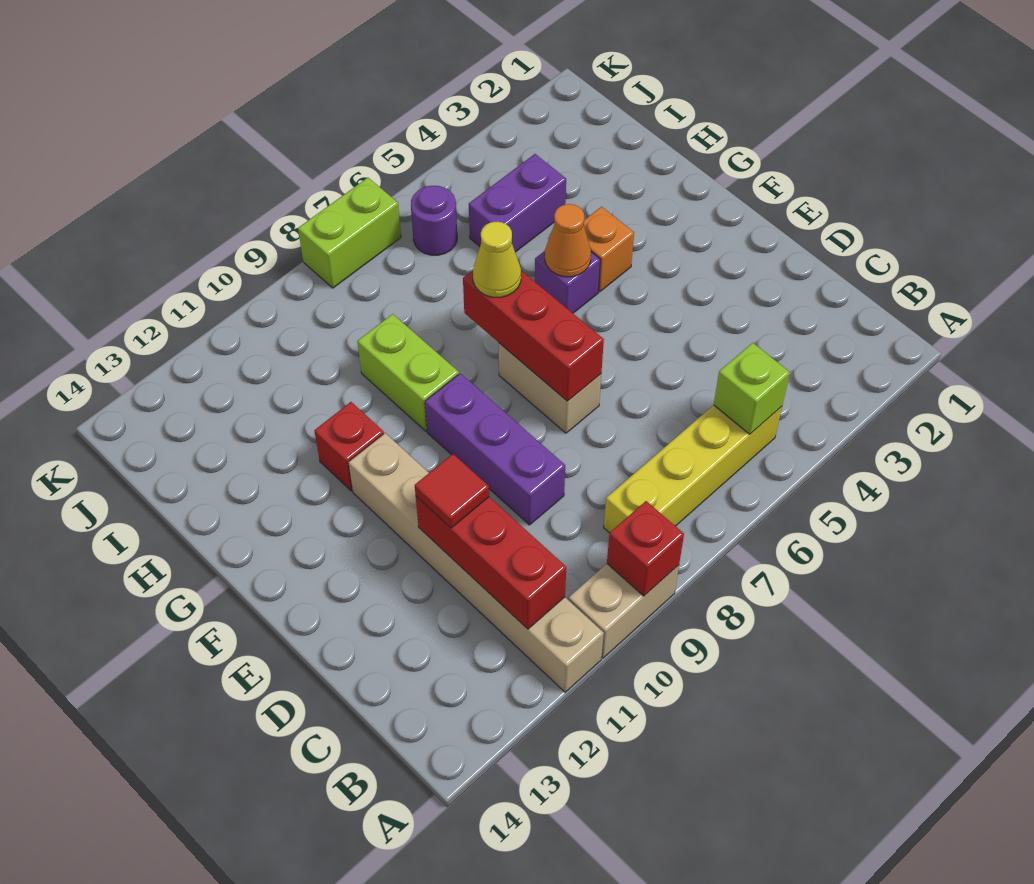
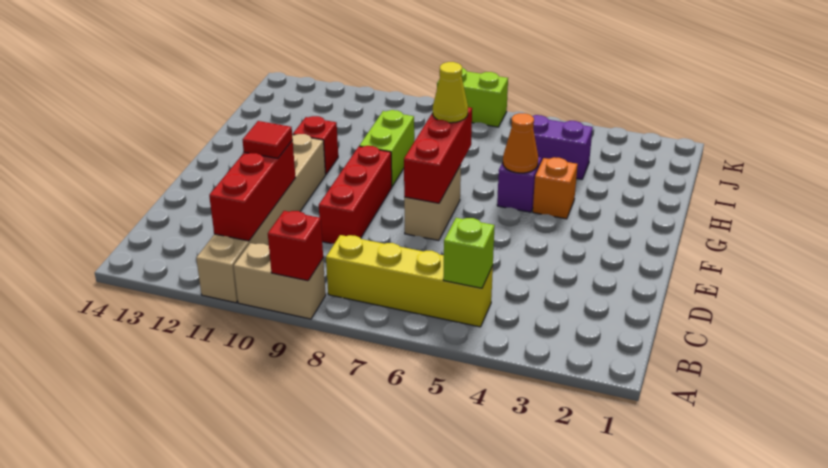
purple 1x3 brick [425,373,565,525] -> red 1x3 brick [319,146,392,244]
purple 1x1 round brick [411,186,457,255] -> none

